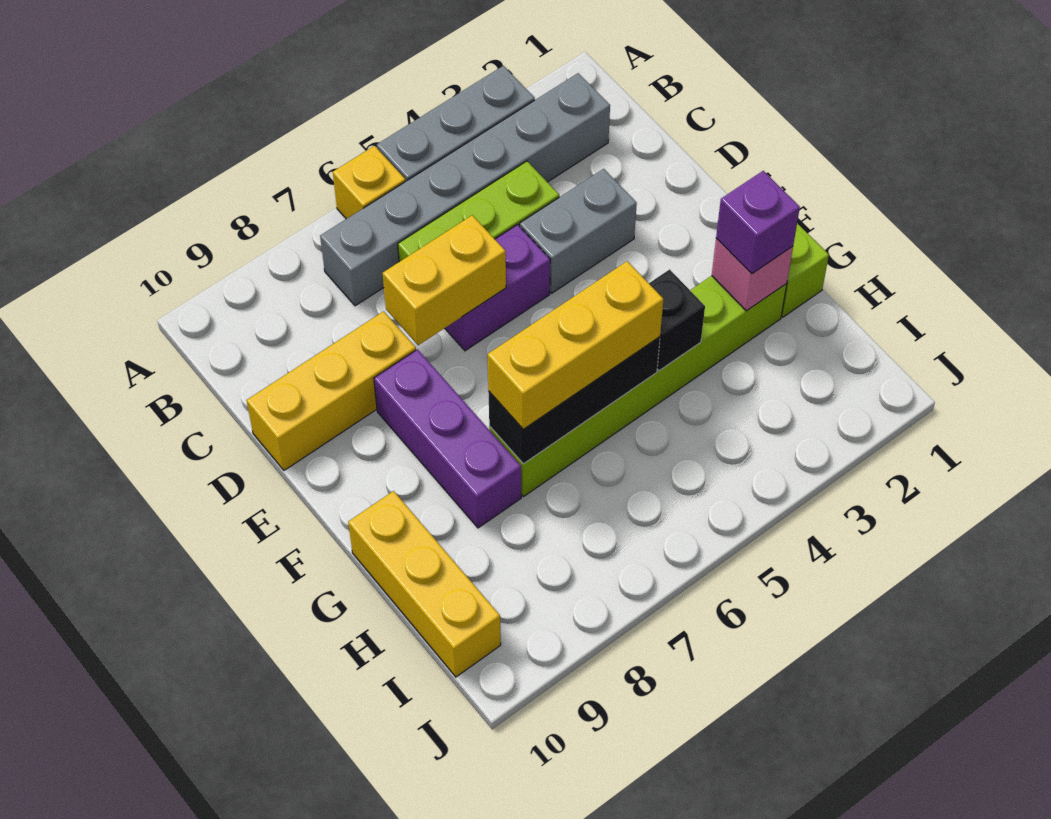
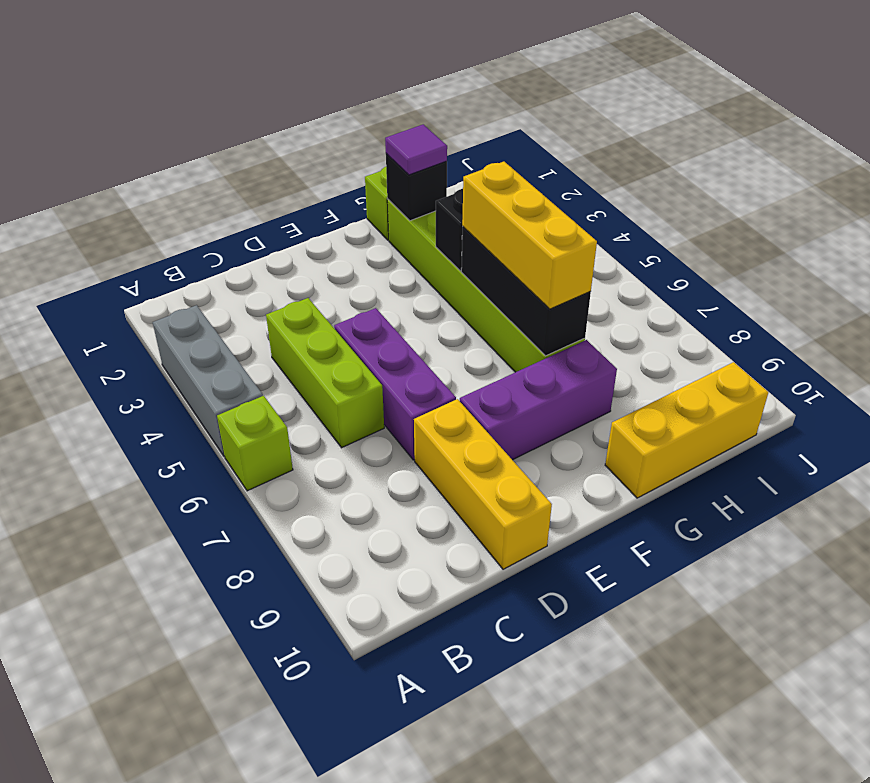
yellow 1x1 brick [333,146,406,219] -> lime 1x1 brick [217,396,293,491]
grey 1x6 brick [320,73,610,306] -> none
grey 1x2 brick [520,169,637,293] -> none
purple 1x2 brick [445,225,550,351] -> purple 1x3 brick [334,308,456,460]
yellow 1x2 brick [383,215,506,345] -> none
pink 1x1 brick [712,238,793,311] -> black 1x1 brick [386,154,447,221]
purple 1x1 brick [716,171,800,274] -> purple 1x1 tile [385,124,447,175]

